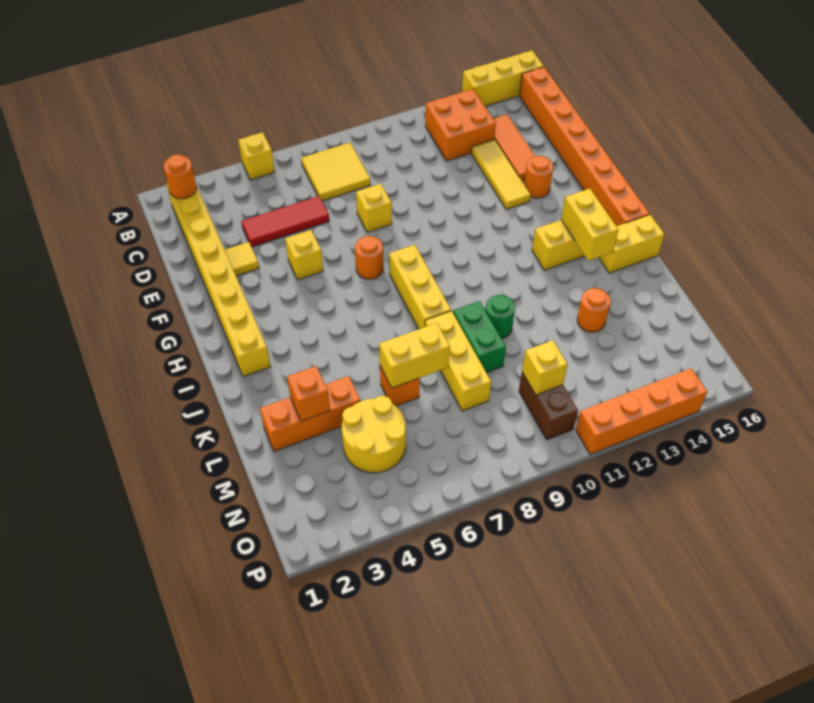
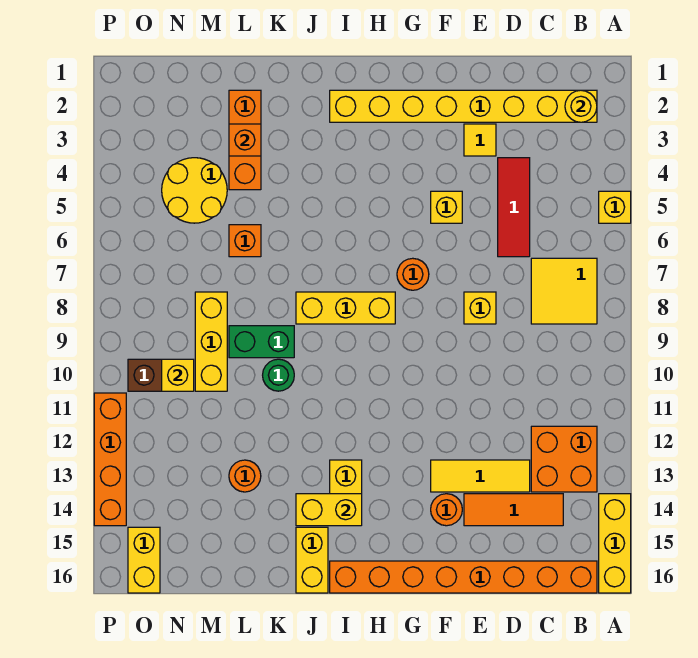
orange 1x1 round brick [163,155,197,199] -> yellow 1x1 round brick [565,90,597,122]
yellow 1x3 brick [425,311,491,411] -> yellow 1x3 brick turned to [195,292,227,391]
yellow 1x2 brick [379,323,450,388] -> yellow 1x2 brick moved to [128,527,160,593]

